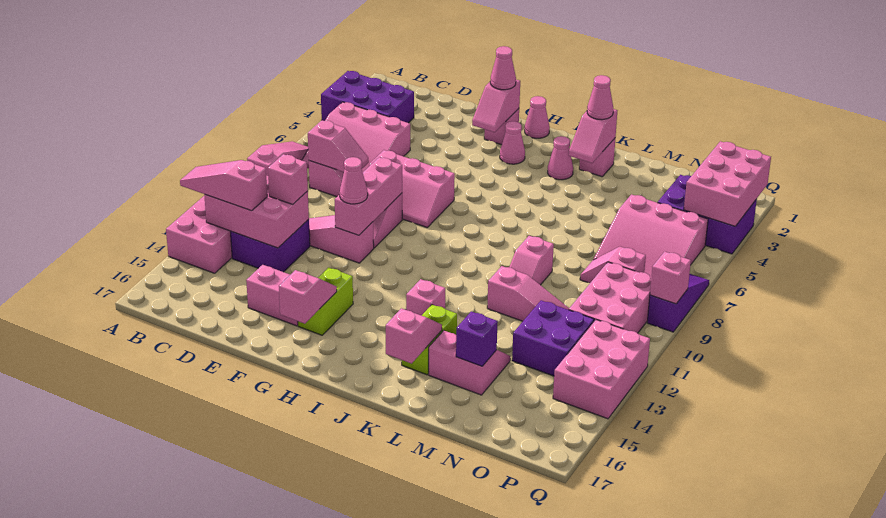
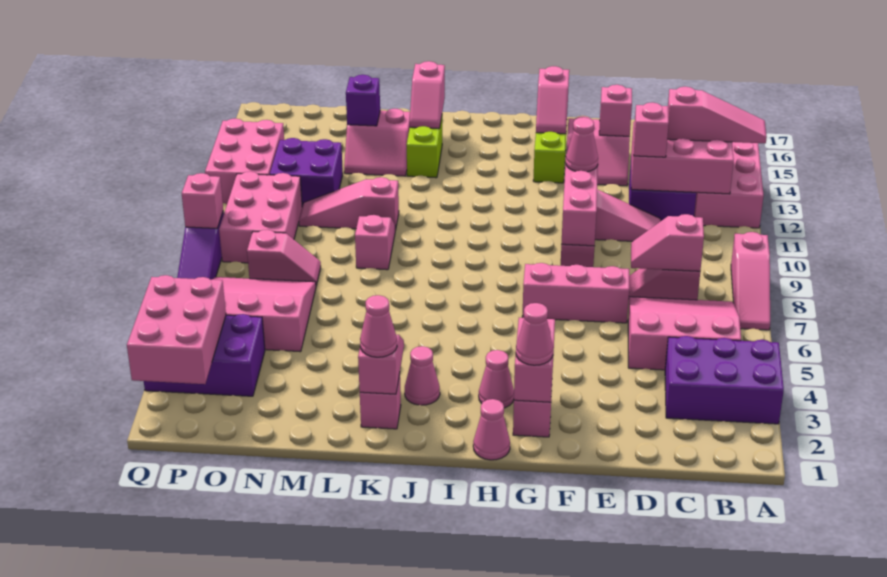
pink 1x2 slope [472,80,520,132] -> pink 1x2 brick [514,318,555,402]
pink 1x1 brick [406,279,445,316] -> pink 1x1 brick moved to [599,85,632,136]

